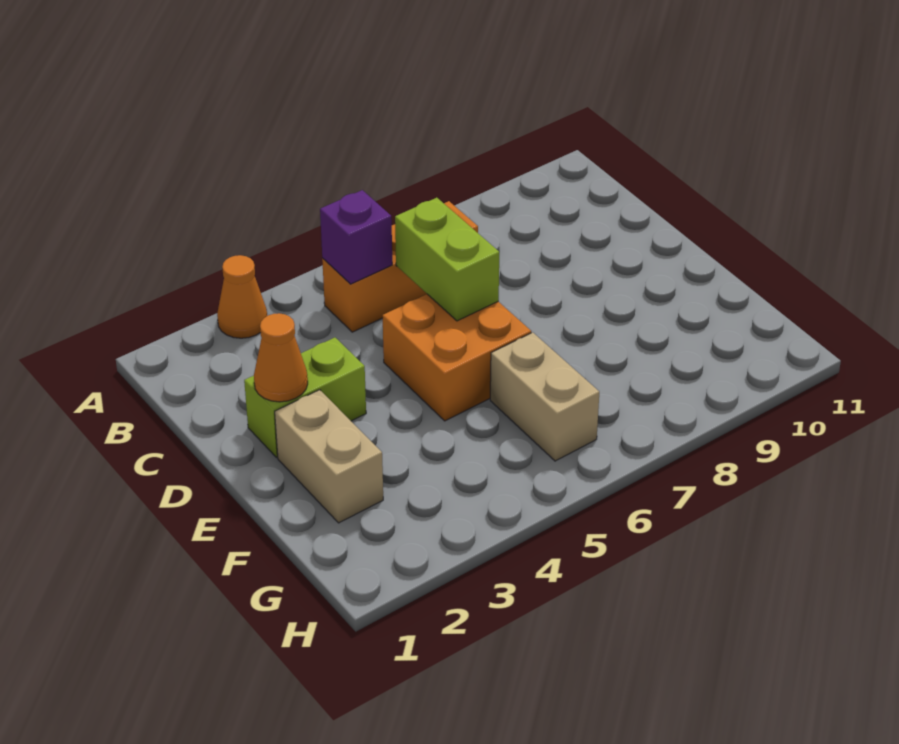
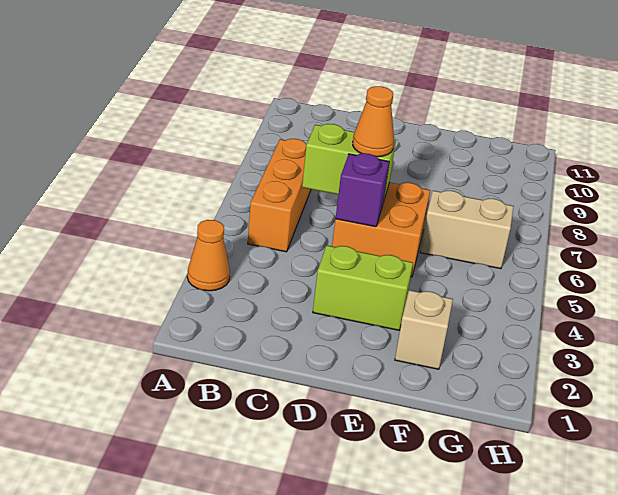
purple 1x1 brick [320,190,392,284] -> purple 1x1 brick moved to [335,153,389,227]
lime 1x2 brick [244,338,366,457] -> lime 1x2 brick turned to [313,245,413,330]
orange 1x1 cone [254,313,308,402] -> orange 1x1 cone moved to [353,86,394,157]
tan 1x2 brick [275,390,383,523] -> tan 1x1 brick [395,290,453,369]

